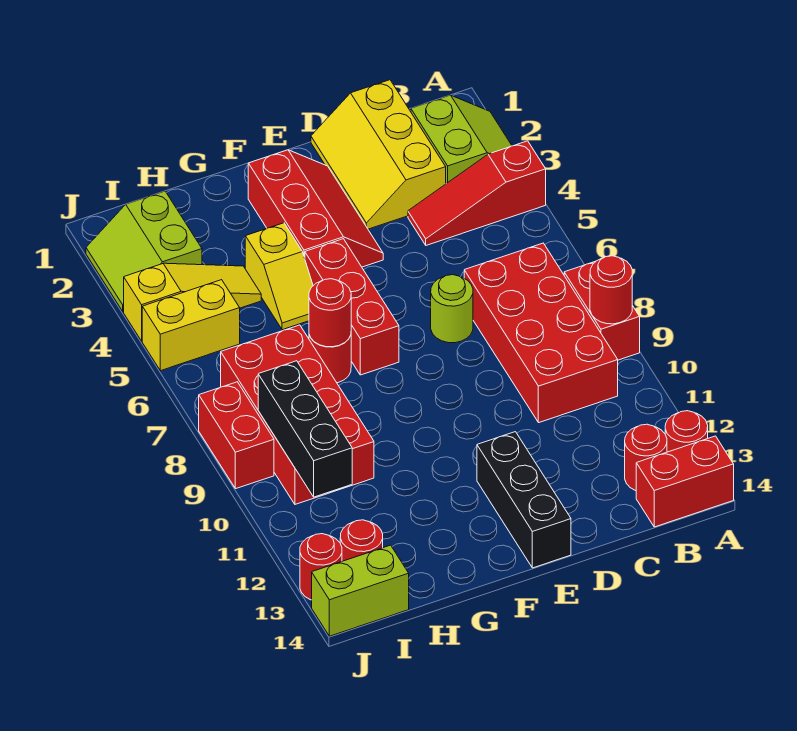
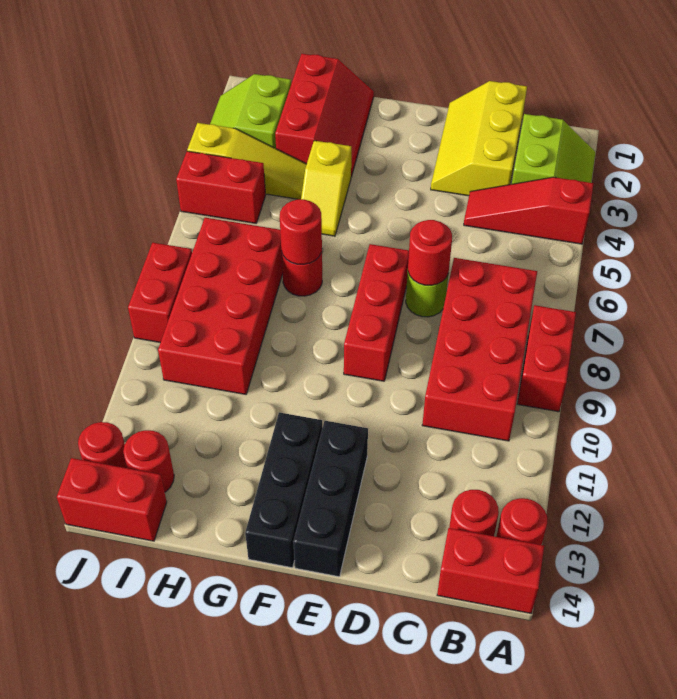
red 1x1 round brick [590,256,632,324] -> red 1x1 round brick moved to [408,220,452,285]
red 2x3 slope [248,150,383,267] -> red 2x3 slope moved to [275,54,374,177]
red 1x3 brick [305,239,399,375] -> red 1x3 brick moved to [344,244,409,381]
yellow 1x2 brick [142,280,240,371] -> red 1x2 brick [176,151,266,223]
black 1x3 brick [258,361,352,497] -> black 1x3 brick moved to [245,412,322,568]
lime 1x2 brick [312,545,409,636] -> red 1x2 brick [57,458,167,541]

